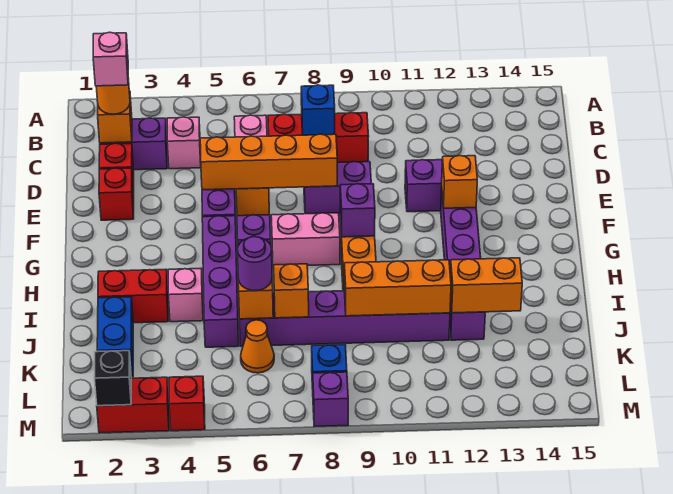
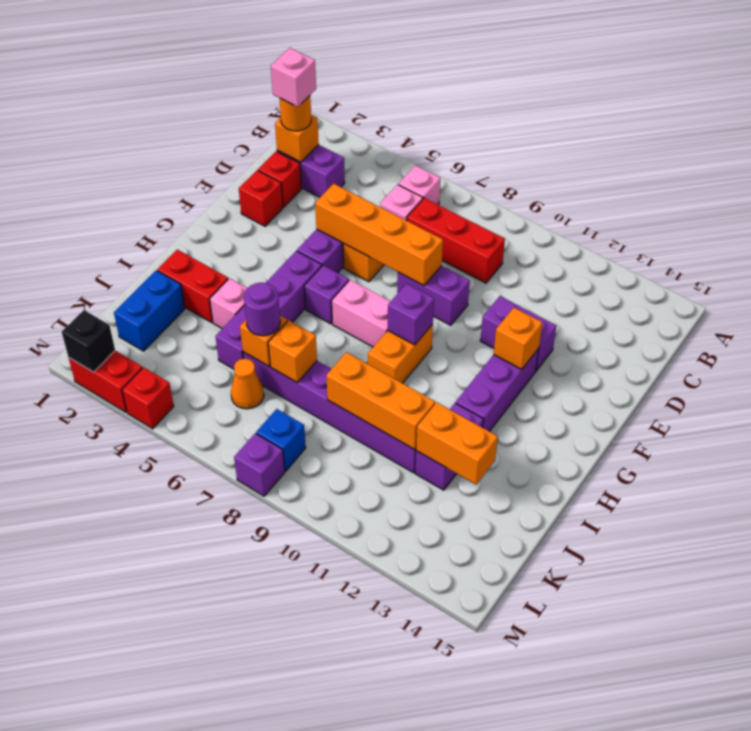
pink 1x1 brick [167,117,201,169] -> pink 1x1 brick moved to [398,166,440,205]
blue 1x1 brick [301,85,335,135] -> none

